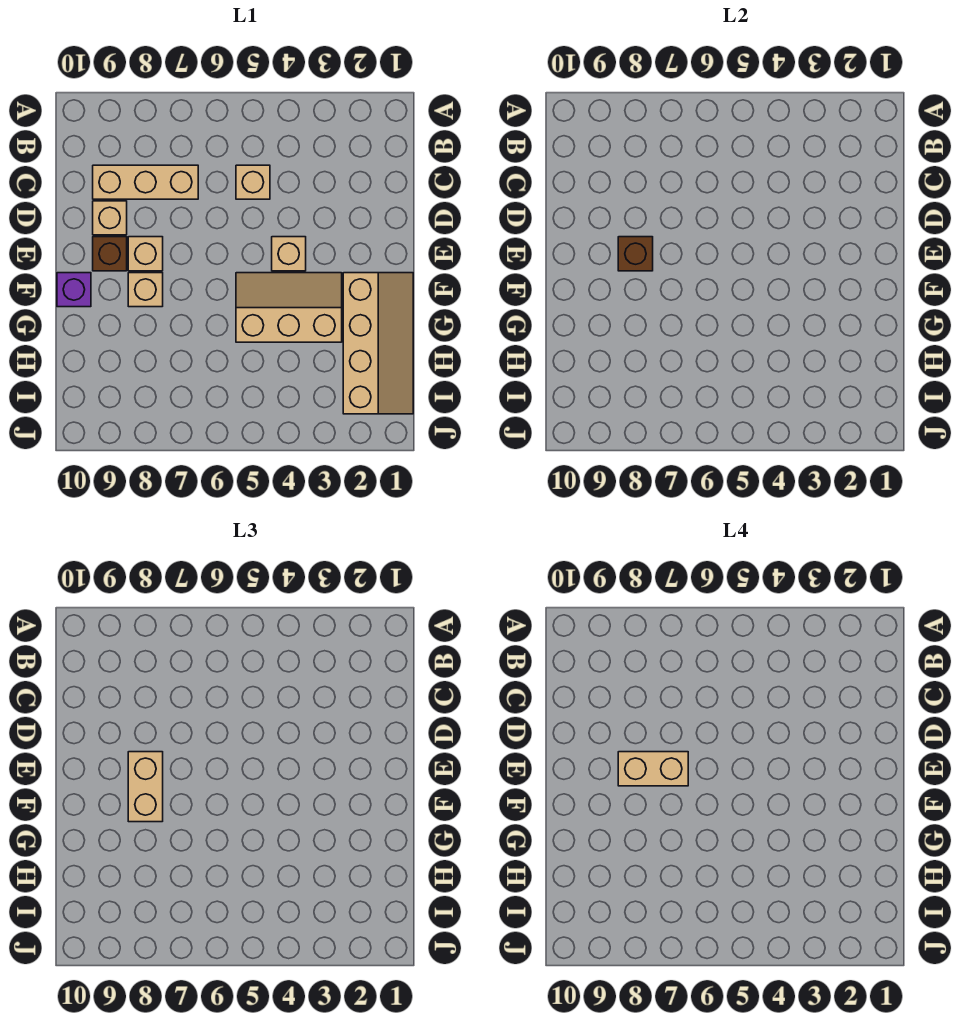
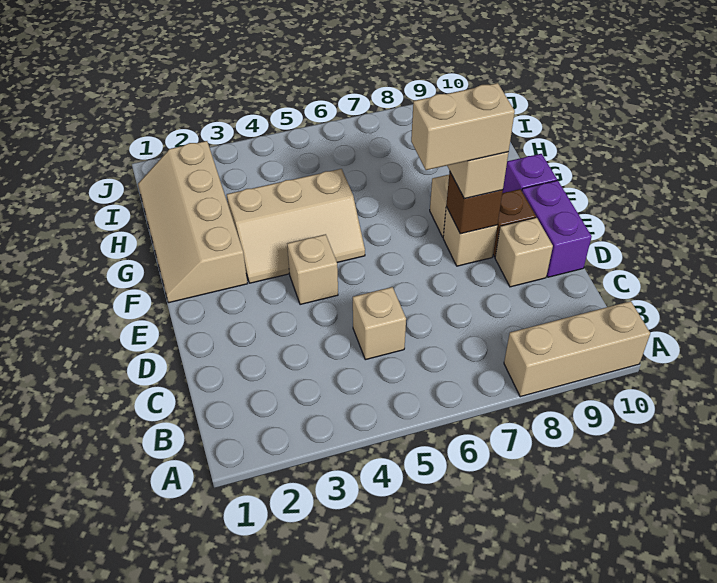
tan 1x3 brick [93,165,198,199] -> tan 1x3 brick moved to [504,301,650,397]
none -> purple 1x2 brick [522,180,592,277]

